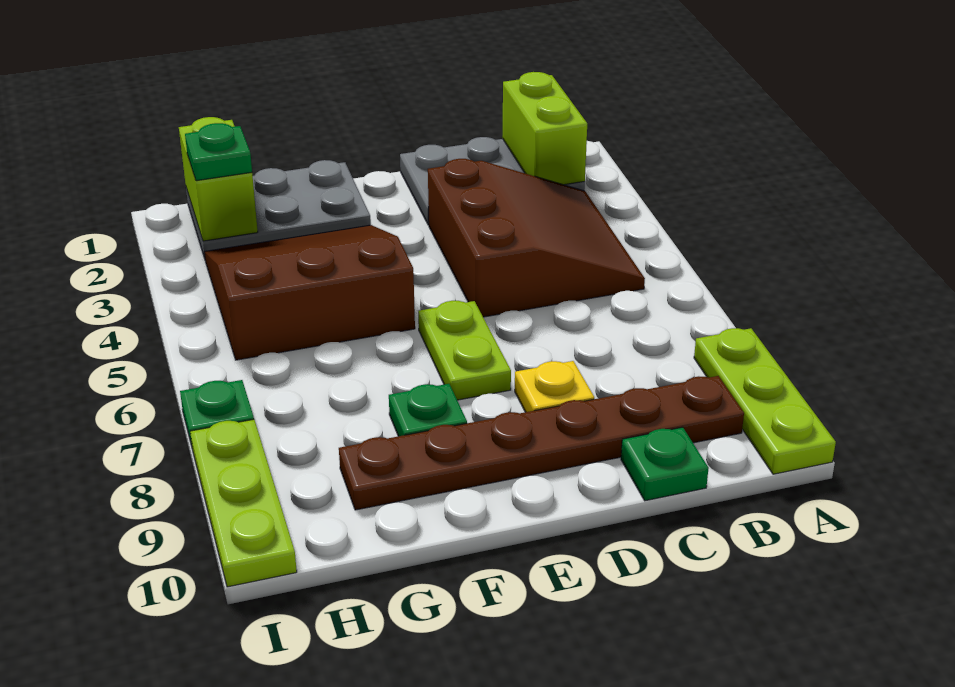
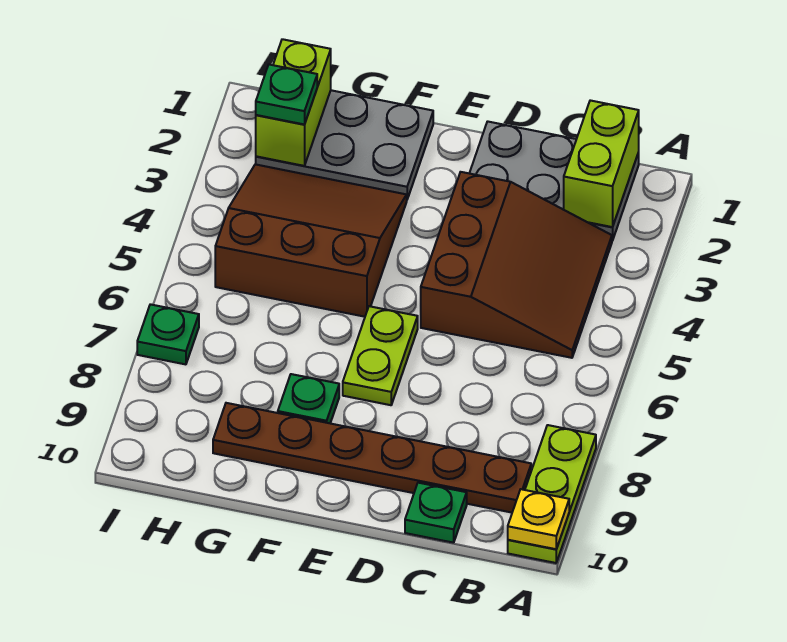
yellow 1x1 plate [515,361,594,412] -> yellow 1x1 plate moved to [508,489,569,549]
lime 1x3 plate [190,419,297,587] -> none

